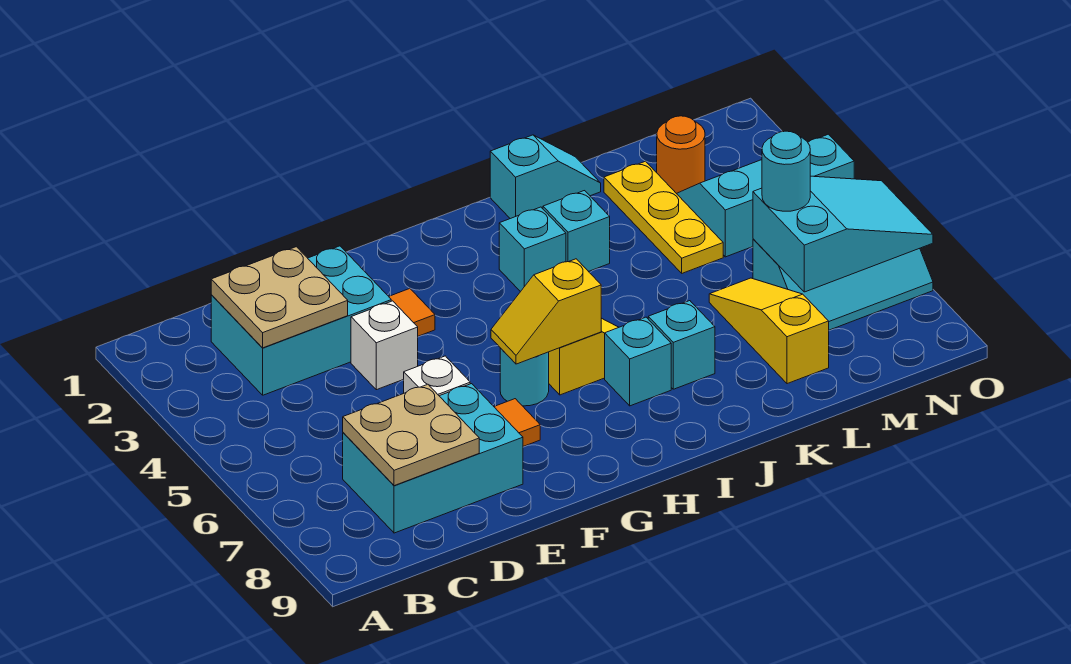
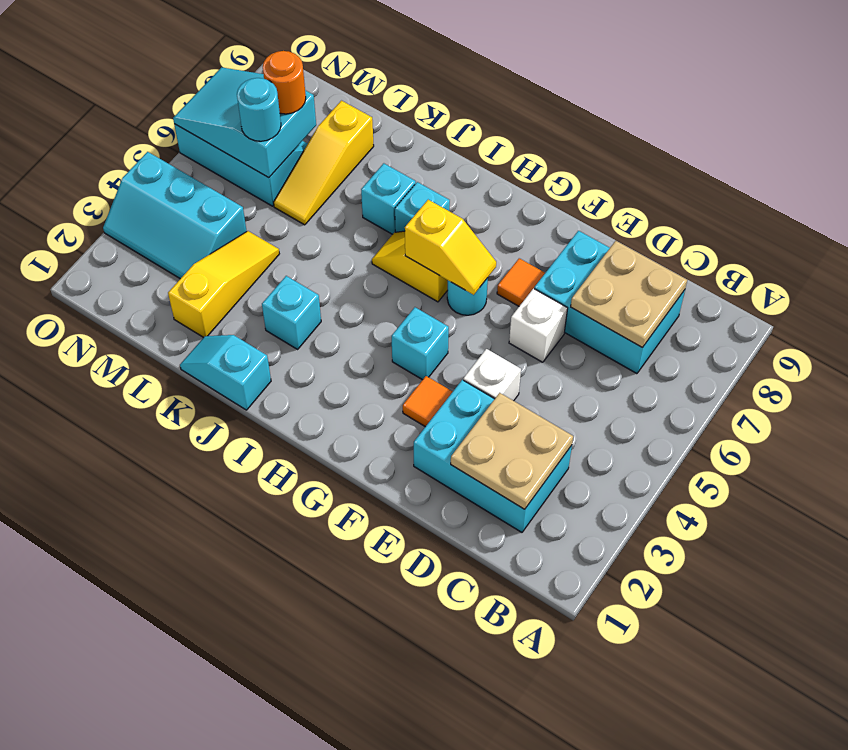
cyan 1x1 brick [499,207,566,292] -> cyan 1x1 brick moved to [392,307,449,380]
yellow 1x3 plate [604,161,723,273] -> yellow 1x3 slope [168,231,279,338]
orange 1x1 round brick [657,116,705,194] -> orange 1x1 round brick moved to [263,51,306,114]

